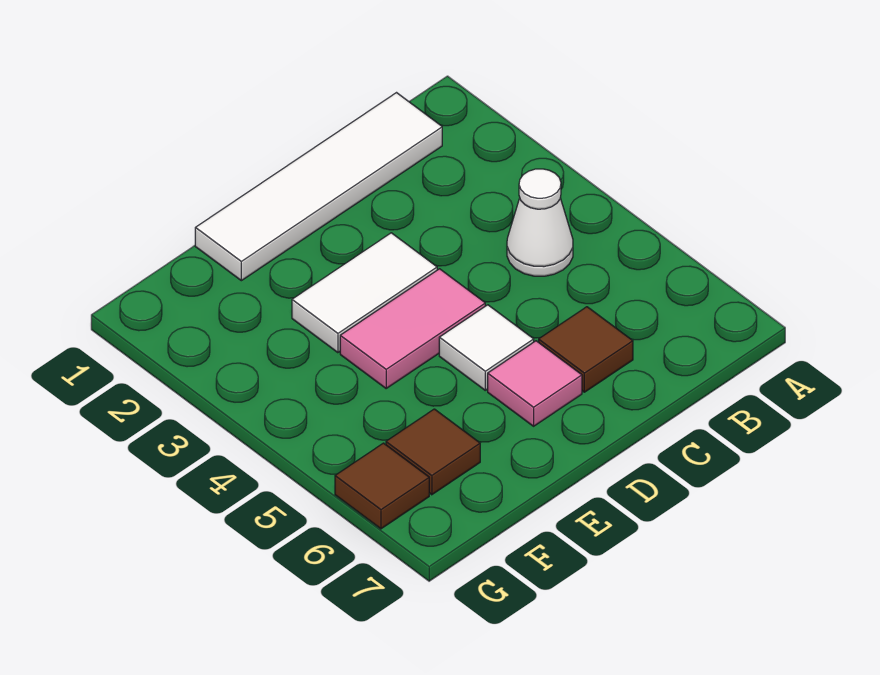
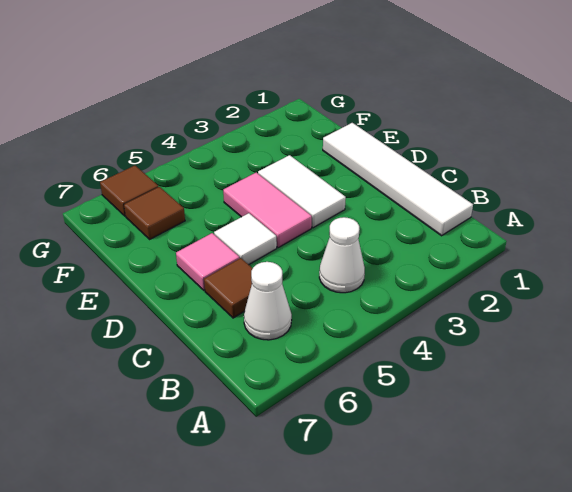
none -> white 1x1 cone [244,262,292,340]

